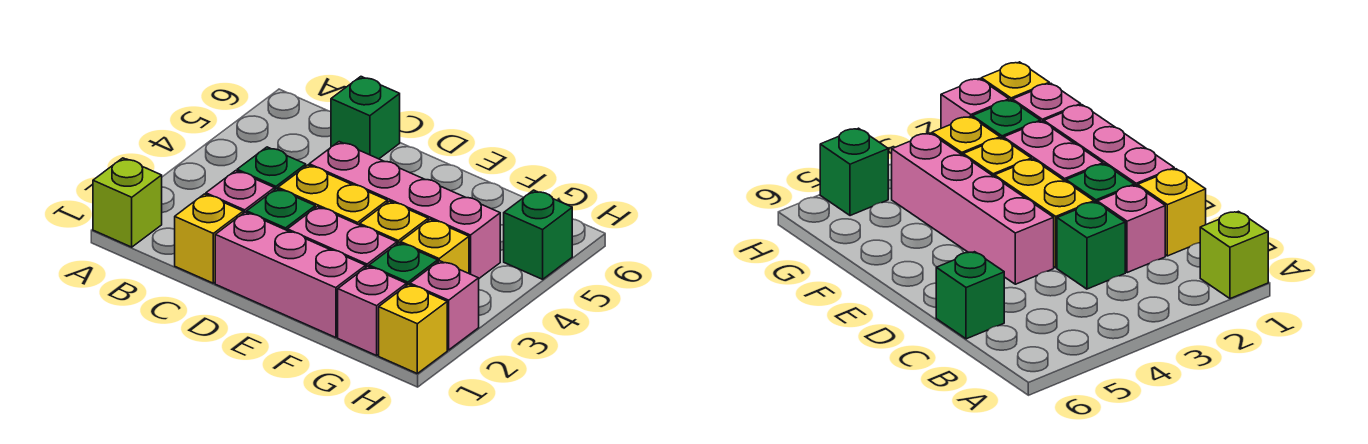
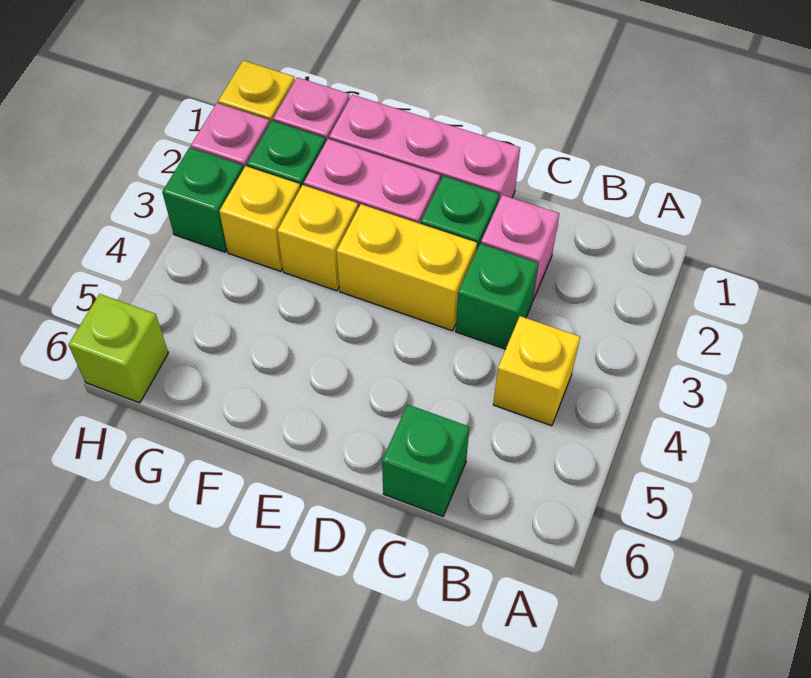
lime 1x1 brick [93,158,162,247] -> lime 1x1 brick moved to [68,294,168,403]
yellow 1x1 brick [175,194,243,283] -> yellow 1x1 brick moved to [493,316,580,426]
pink 1x4 brick [309,142,500,278] -> none
green 1x1 brick [504,190,572,279] -> green 1x1 brick moved to [162,148,243,252]

